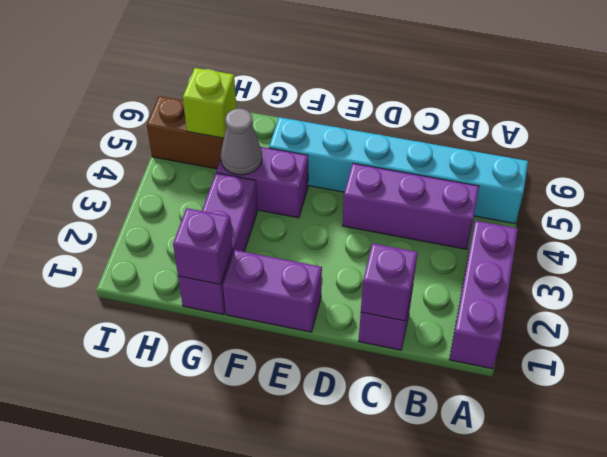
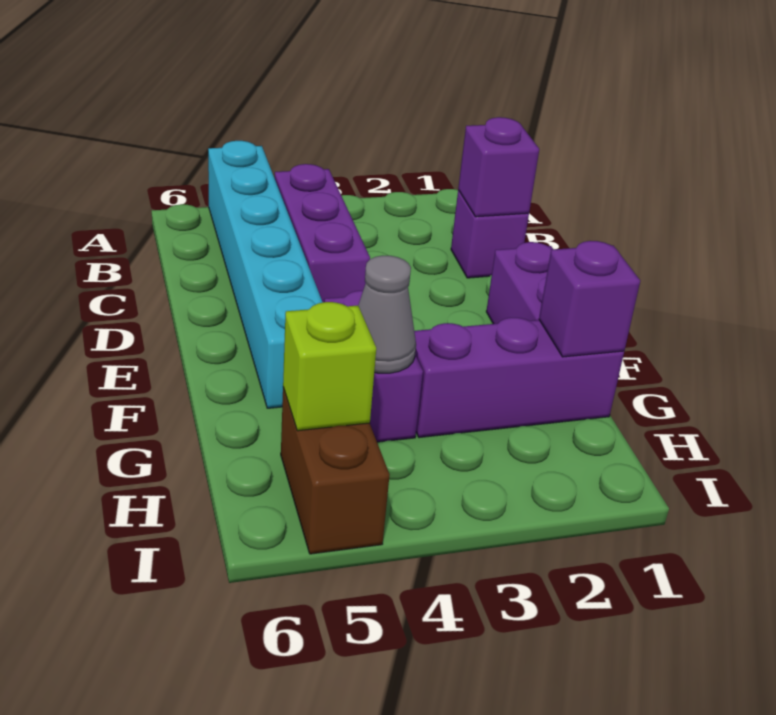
purple 1x3 brick [449,221,518,369] -> none

